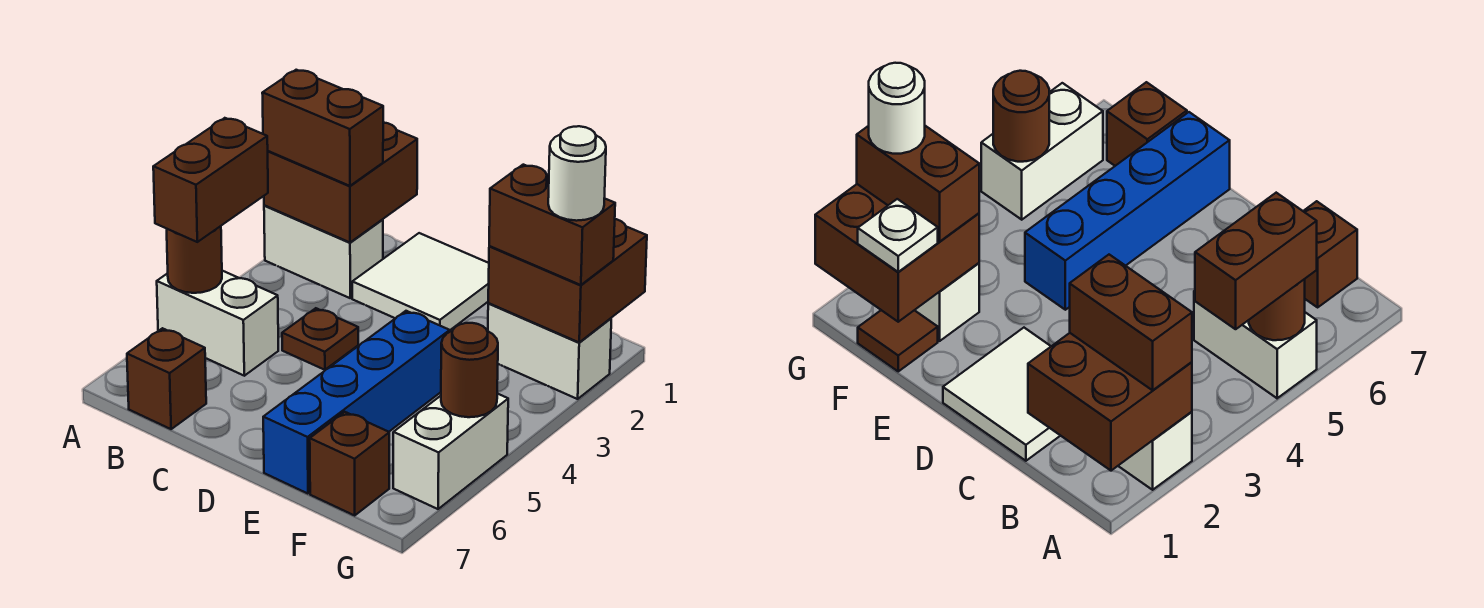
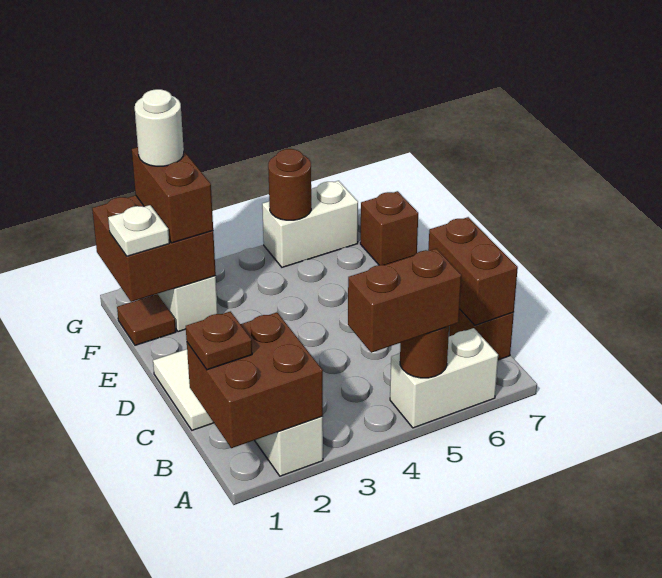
brown 1x2 brick [262,70,383,186] -> brown 1x2 brick moved to [428,217,518,325]
white 1x2 brick [157,271,278,376] -> white 1x2 brick turned to [390,328,498,428]
brown 1x1 plate [282,308,358,370] -> brown 1x1 plate moved to [186,311,252,370]
blue 1x4 brick [263,311,450,494] -> none

